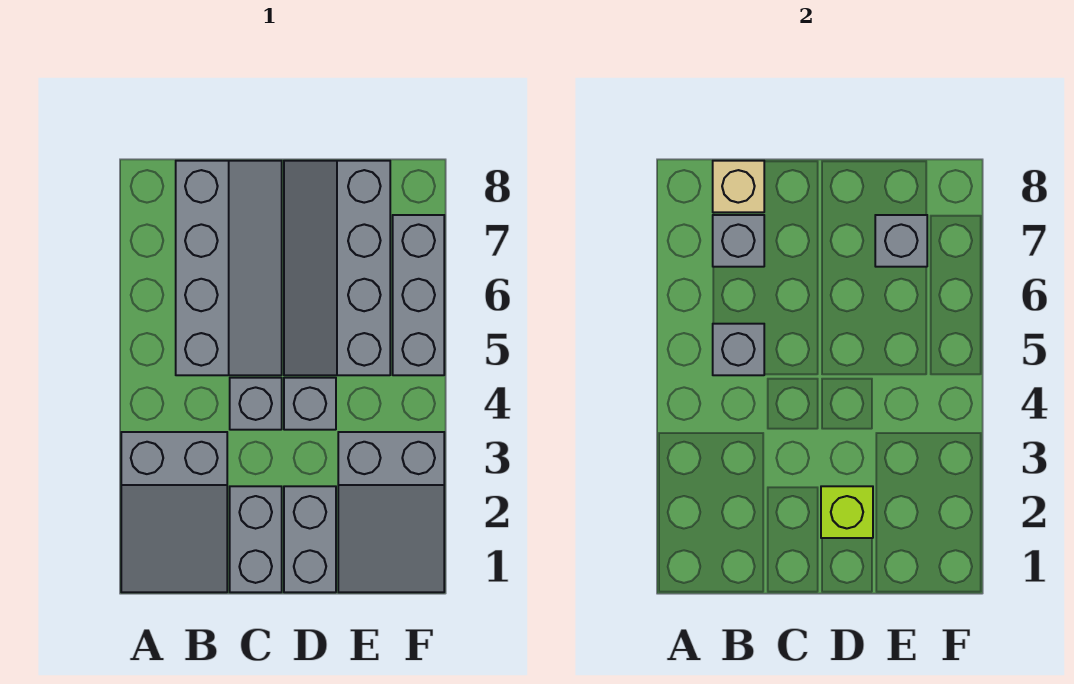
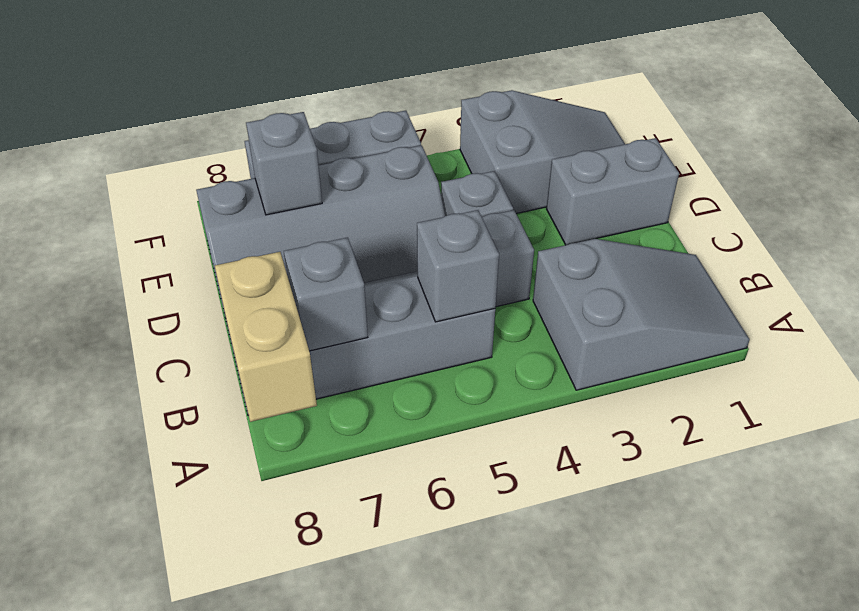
tan 1x1 brick [713,161,764,212] -> tan 1x2 brick [215,252,317,422]
grey 1x2 brick [230,486,282,592] -> none
lime 1x1 brick [821,486,873,538] -> none

